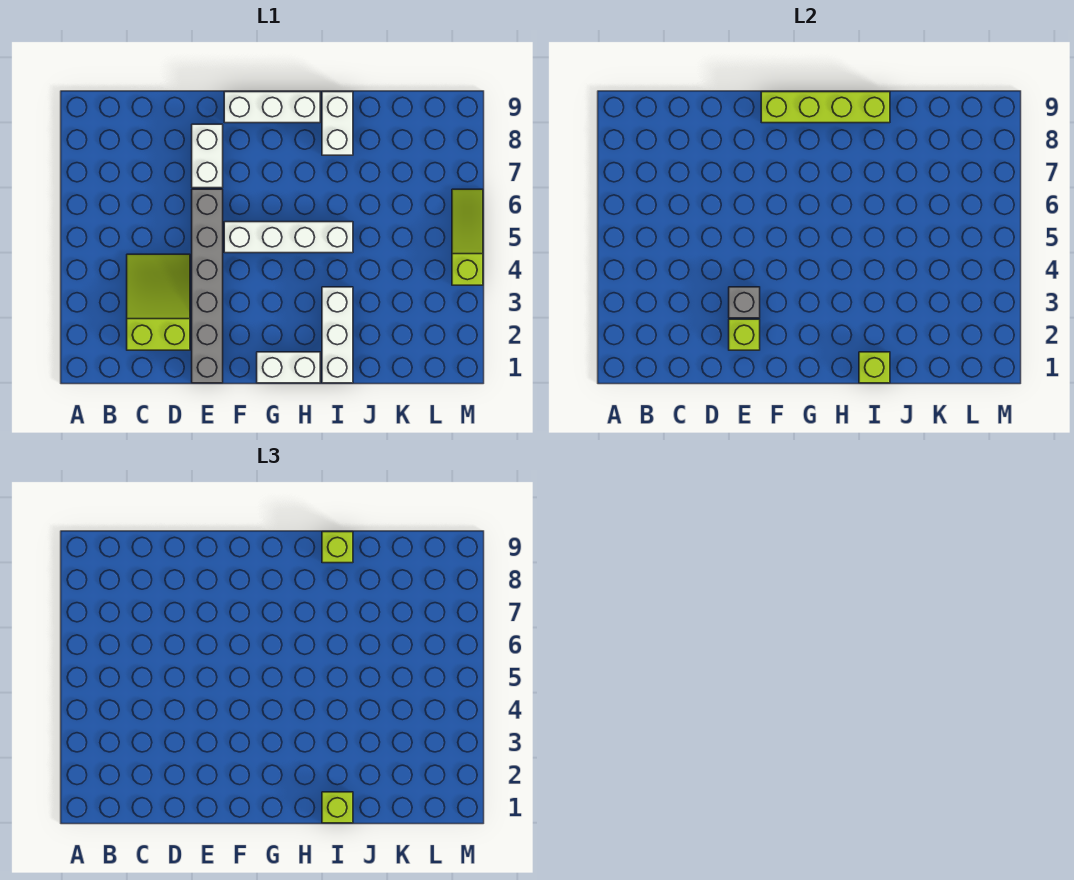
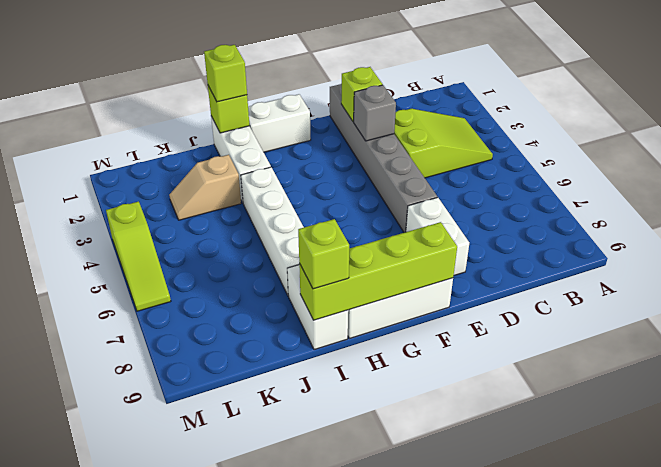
lime 2x3 slope [127,254,190,350] -> lime 2x3 slope turned to [394,109,493,178]
white 1x4 brick [224,222,353,253] -> white 1x4 brick turned to [241,167,304,296]
none -> tan 1x2 slope [169,155,241,220]

